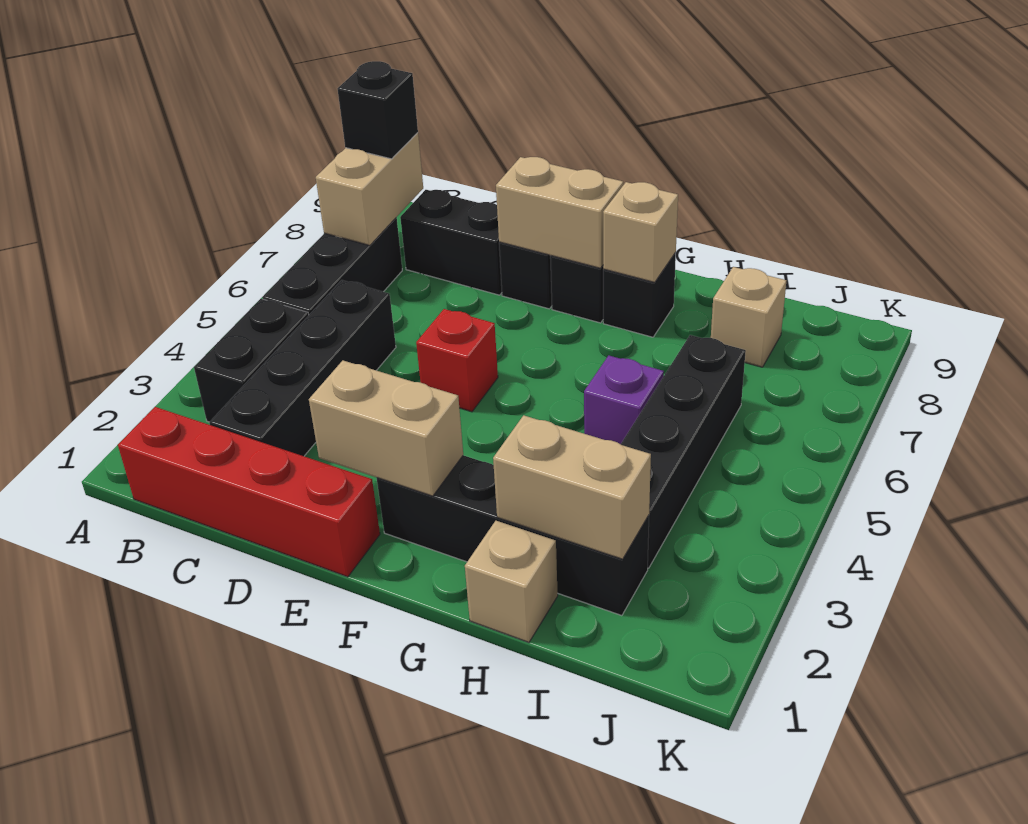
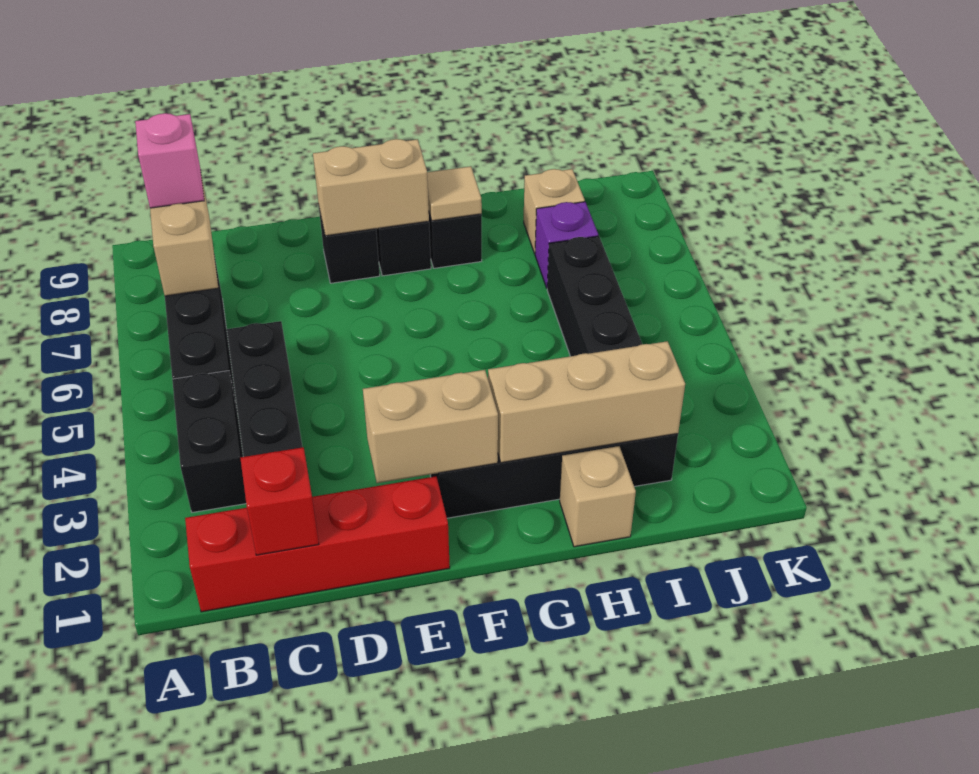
black 1x1 brick [338,61,418,159] -> pink 1x1 brick [135,113,204,208]
black 1x2 brick [400,190,502,295] -> none
red 1x1 brick [416,309,498,412] -> red 1x1 brick moved to [240,447,319,555]
tan 1x1 brick [603,182,678,282] -> tan 1x1 tile [427,166,482,221]
tan 1x2 brick [493,415,651,559] -> tan 1x3 brick [488,341,685,463]
purple 1x1 brick [584,355,664,444] -> purple 1x1 brick moved to [535,202,598,288]

